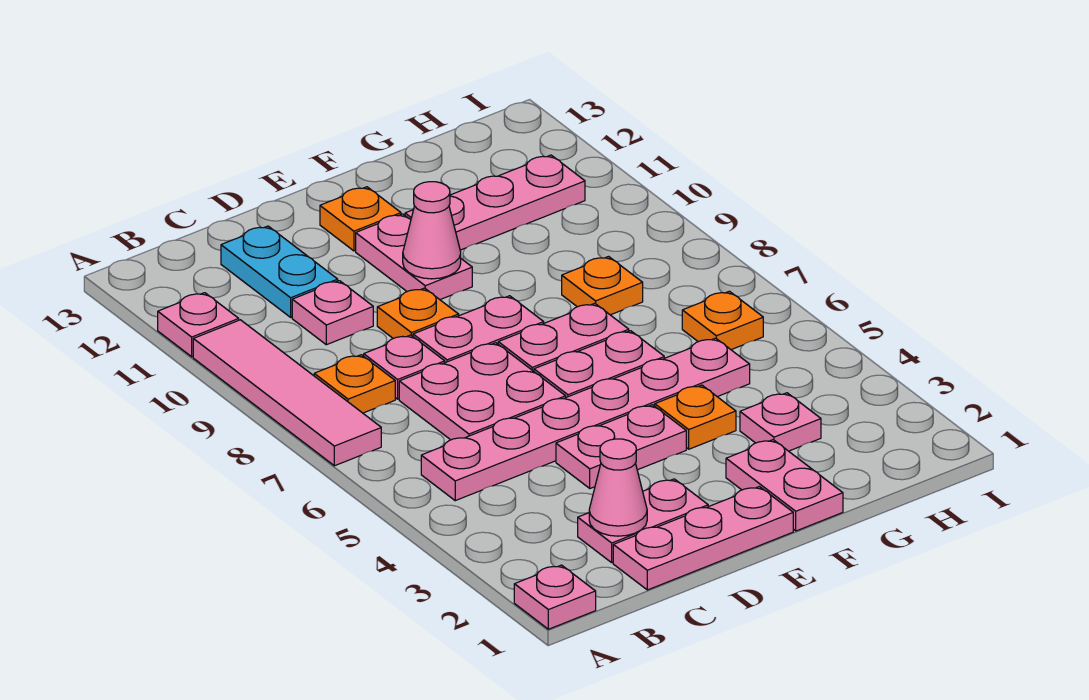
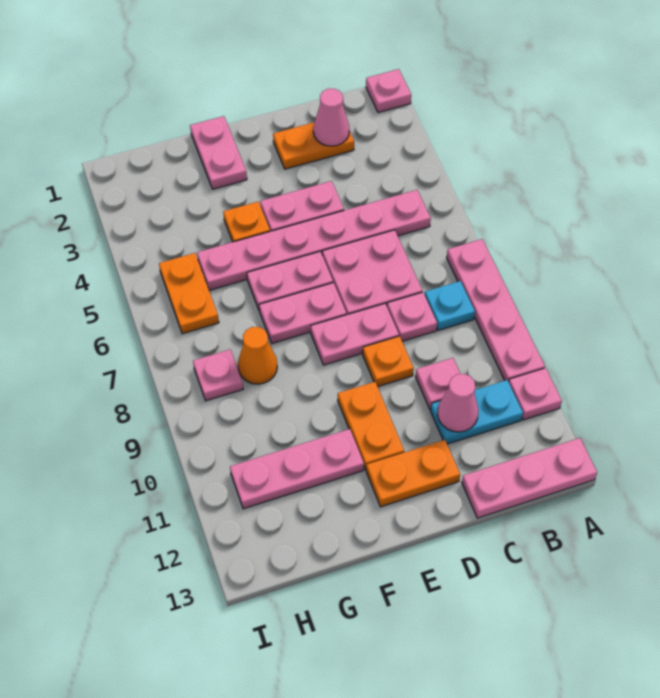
pink 1x4 tile [193,320,381,466] -> pink 1x4 plate [447,239,545,382]
orange 1x1 plate [314,355,395,413] -> cyan 1x1 plate [425,281,475,330]
pink 1x3 plate [613,487,793,590] -> pink 1x3 plate moved to [462,438,597,518]
pink 1x2 plate [578,479,708,563] -> orange 1x2 plate [273,122,354,169]
cyan 1x2 plate [221,226,338,317] -> cyan 1x2 plate turned to [431,380,523,444]
pink 1x2 plate [356,214,472,300] -> orange 1x2 plate [338,382,404,470]
pink 1x1 cone [403,182,461,279] -> pink 1x1 cone moved to [438,374,478,432]
orange 1x1 plate [320,187,401,251] -> orange 1x2 plate [366,440,460,507]
pink 1x1 plate [740,393,821,451] -> pink 1x1 plate moved to [193,350,243,401]
orange 1x1 plate [562,257,643,315] -> orange 1x1 cone [238,327,277,384]
orange 1x1 plate [682,291,763,350] -> orange 1x2 plate [159,253,219,334]

